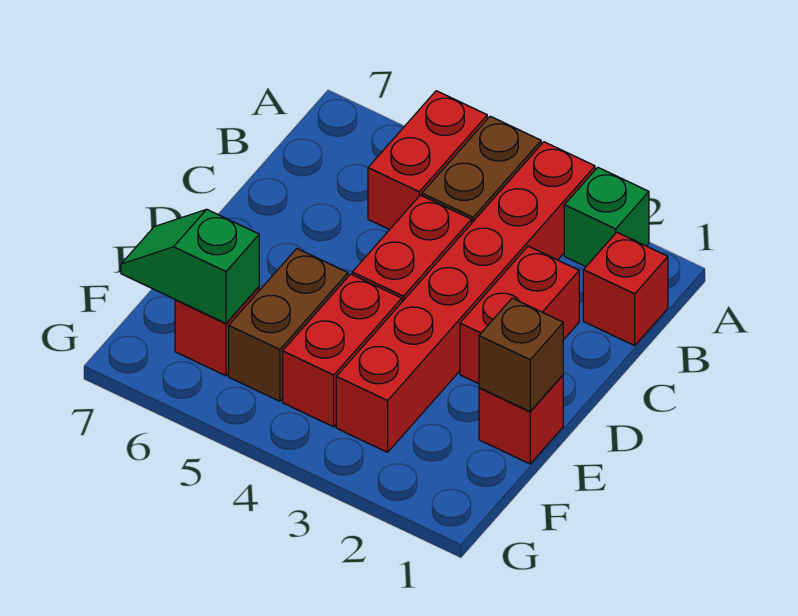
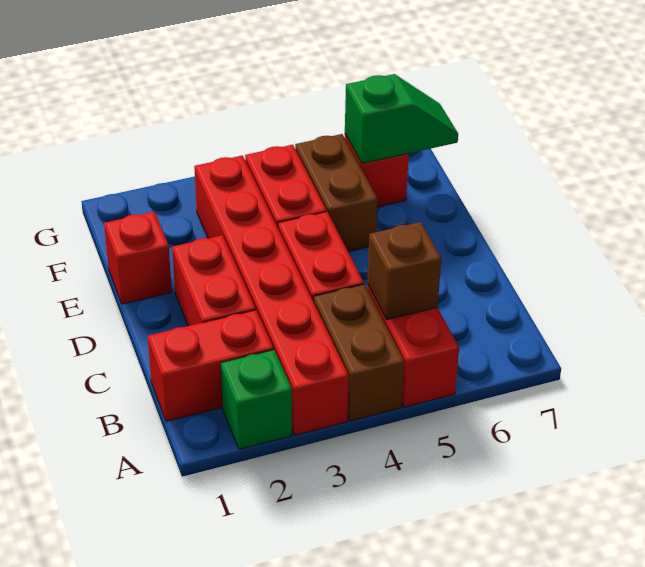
red 1x1 brick [583,232,668,346] -> red 1x2 brick [148,310,273,421]
brown 1x1 brick [479,298,563,411] -> brown 1x1 brick moved to [367,222,441,320]

